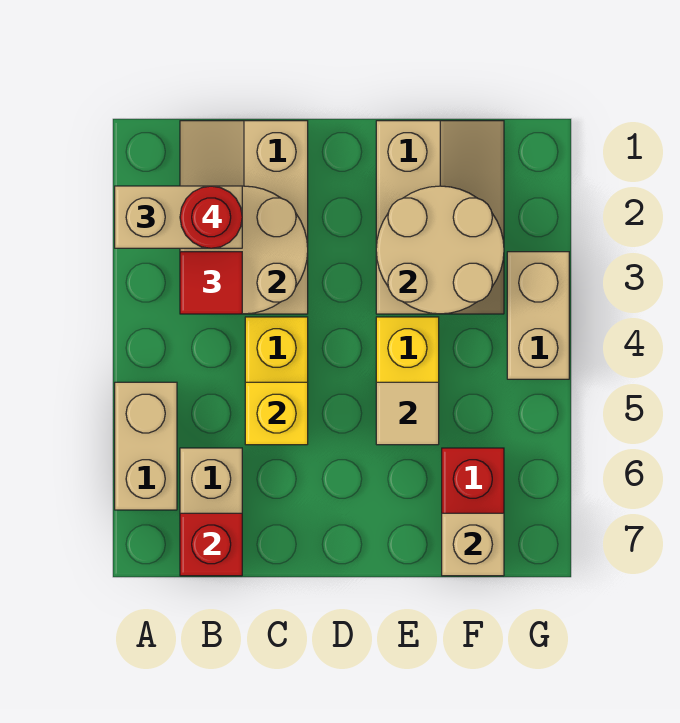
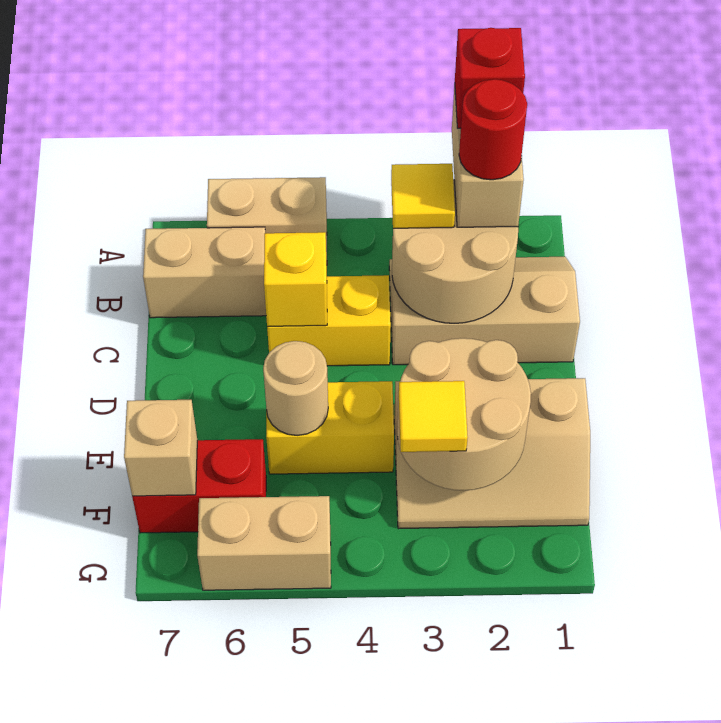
red 1x1 tile [180,252,242,314] -> yellow 1x1 tile [391,164,455,228]
red 1x1 brick [180,513,242,576] -> red 1x1 brick moved to [455,28,525,128]
tan 1x1 tile [376,382,439,445] -> tan 1x1 round brick [263,341,328,435]
none -> yellow 1x1 tile [399,381,468,452]
tan 1x2 brick [507,252,569,379] -> tan 1x2 brick moved to [197,496,331,590]

